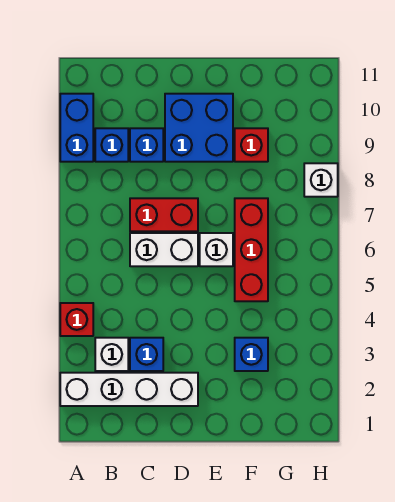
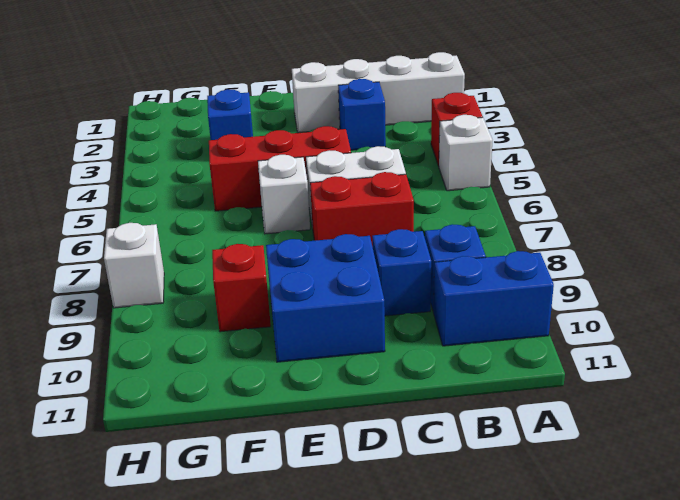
blue 1x2 brick [60,94,93,162] -> blue 1x2 brick turned to [433,251,554,346]
white 1x1 brick [95,338,128,371] -> white 1x1 brick moved to [439,115,492,191]
red 1x3 brick [235,198,268,301] -> red 1x3 brick turned to [209,126,351,211]

